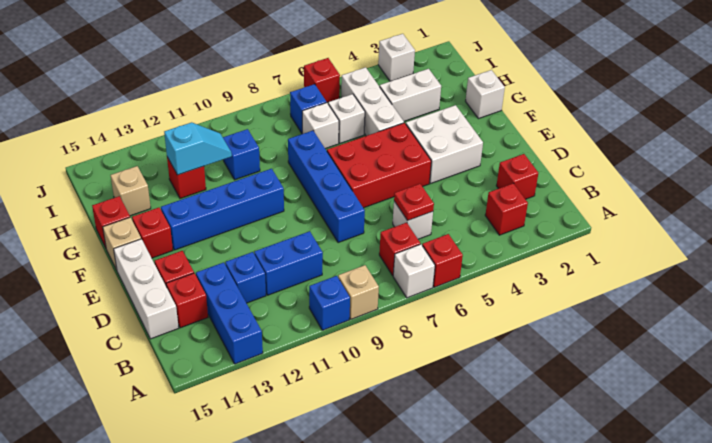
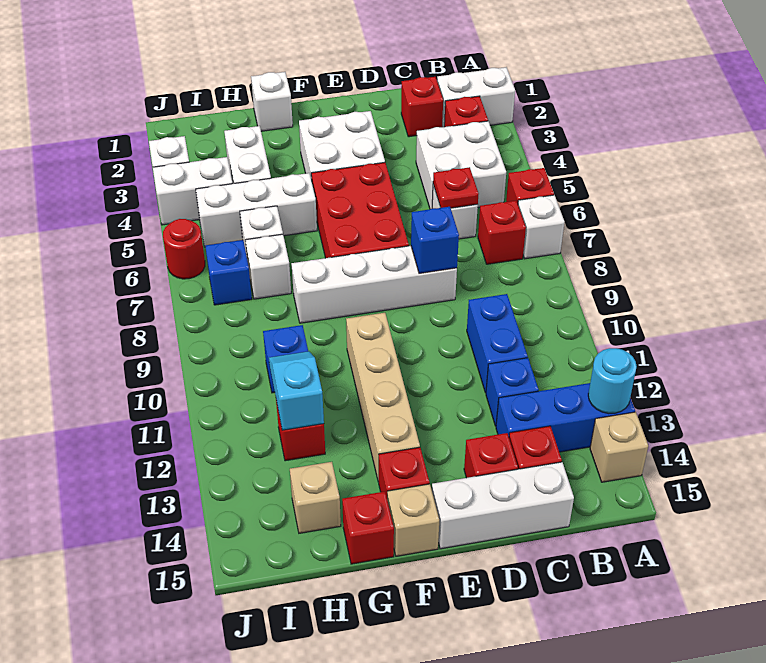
none -> white 1x2 brick [437,67,515,127]
tan 1x1 brick [338,265,379,319] -> tan 1x1 brick moved to [590,412,648,482]
blue 1x1 brick [309,276,350,330] -> blue 1x1 brick moved to [411,207,459,274]
none -> cyan 1x1 round brick [588,348,637,413]
none -> white 2x2 brick [416,121,506,209]
blue 1x4 brick [288,131,365,243] -> white 1x4 brick [291,246,457,323]
blue 1x4 brick [161,169,284,250] -> tan 1x4 brick [346,313,420,482]
none -> white 1x2 brick [153,157,232,225]
red 1x1 brick [304,58,340,103] -> red 1x1 round brick [163,219,205,279]

